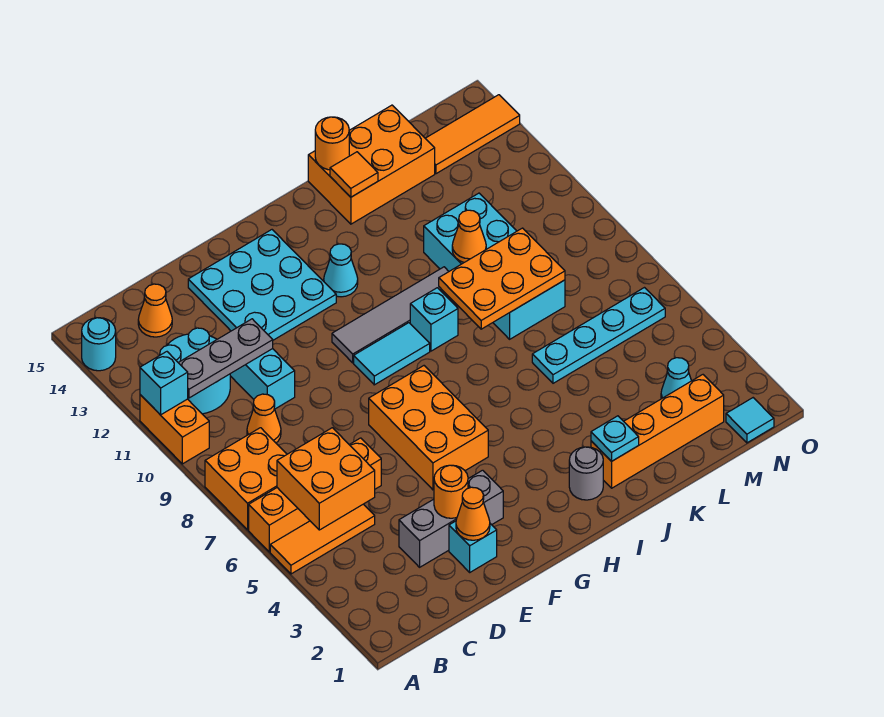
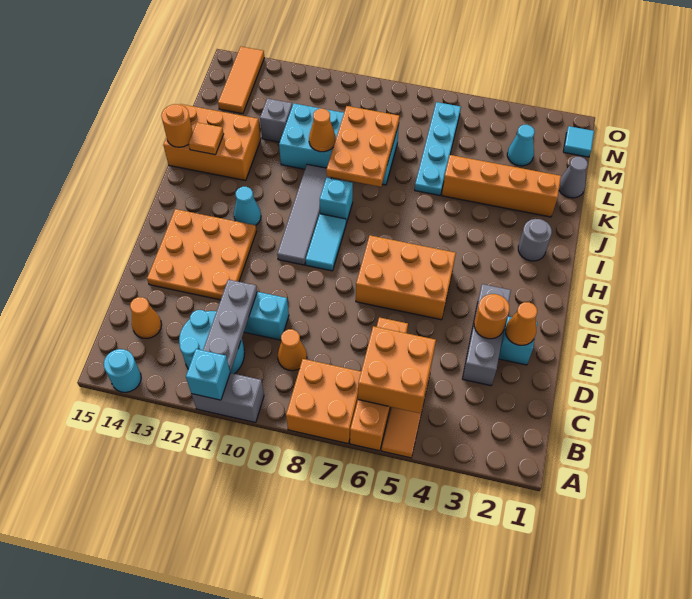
orange 1x2 brick [140,395,209,464] -> grey 1x2 brick [192,373,264,423]
cyan 3x3 plate [188,230,336,340] -> orange 3x3 plate [147,209,256,300]
orange 1x4 brick [591,375,724,488] -> orange 1x4 brick turned to [442,155,561,217]
cyan 1x1 plate [591,416,639,461] -> none
orange 2x3 brick [308,105,435,224] -> orange 2x3 brick turned to [163,104,261,180]
none -> grey 1x1 cone [559,157,588,198]
none -> grey 1x1 brick [260,98,292,142]

